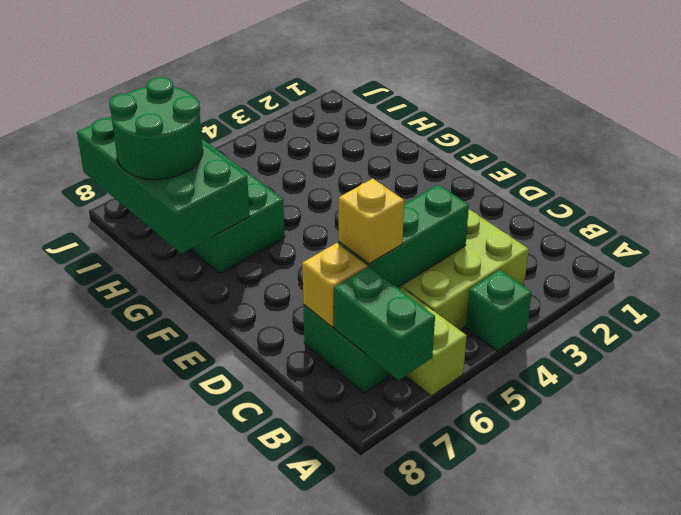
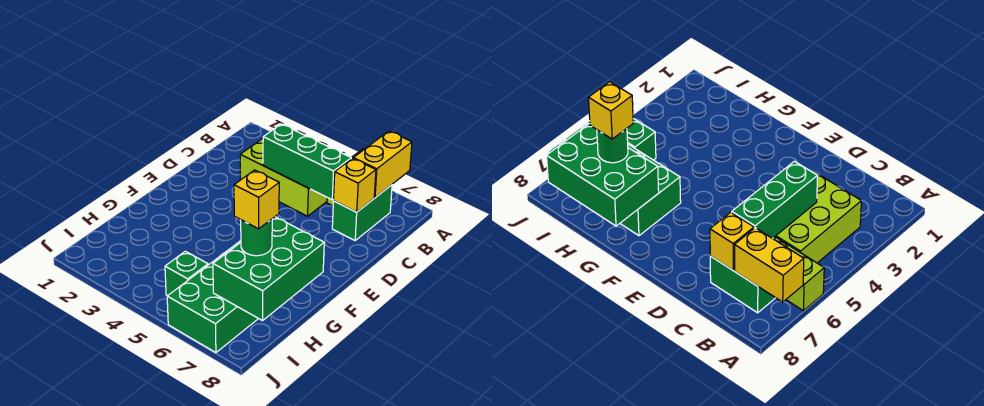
green 1x1 brick [466,270,532,351] -> green 1x1 brick moved to [165,251,208,296]
green 1x2 brick [334,267,435,380] -> yellow 1x2 brick [353,131,412,198]
yellow 1x1 brick [339,179,404,264] -> yellow 1x1 brick moved to [234,170,279,229]
green 2x4 brick [77,116,250,253] -> green 2x3 brick [213,217,324,321]
green 2x2 round brick [109,77,203,179] -> green 1x1 round brick [241,219,272,256]

